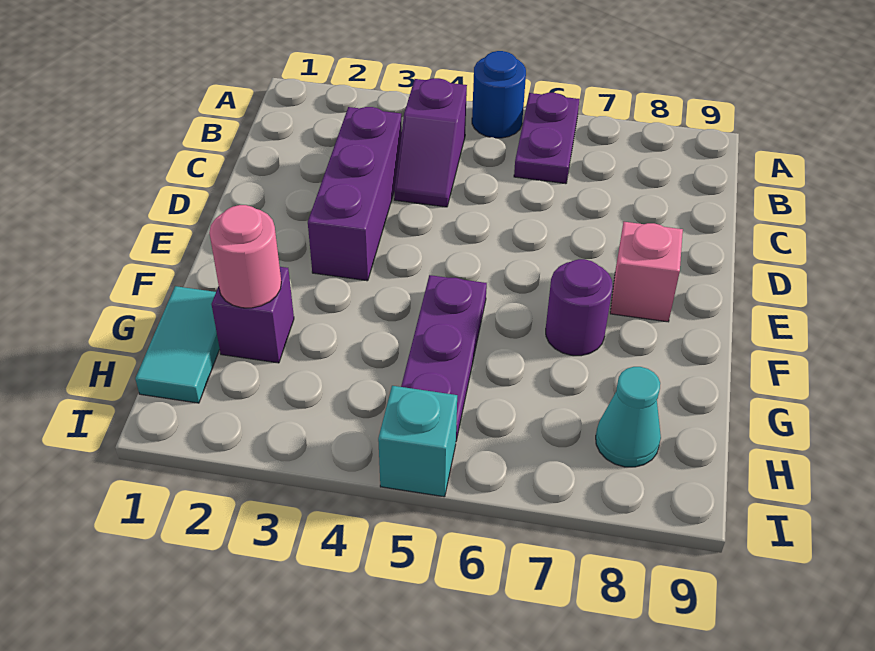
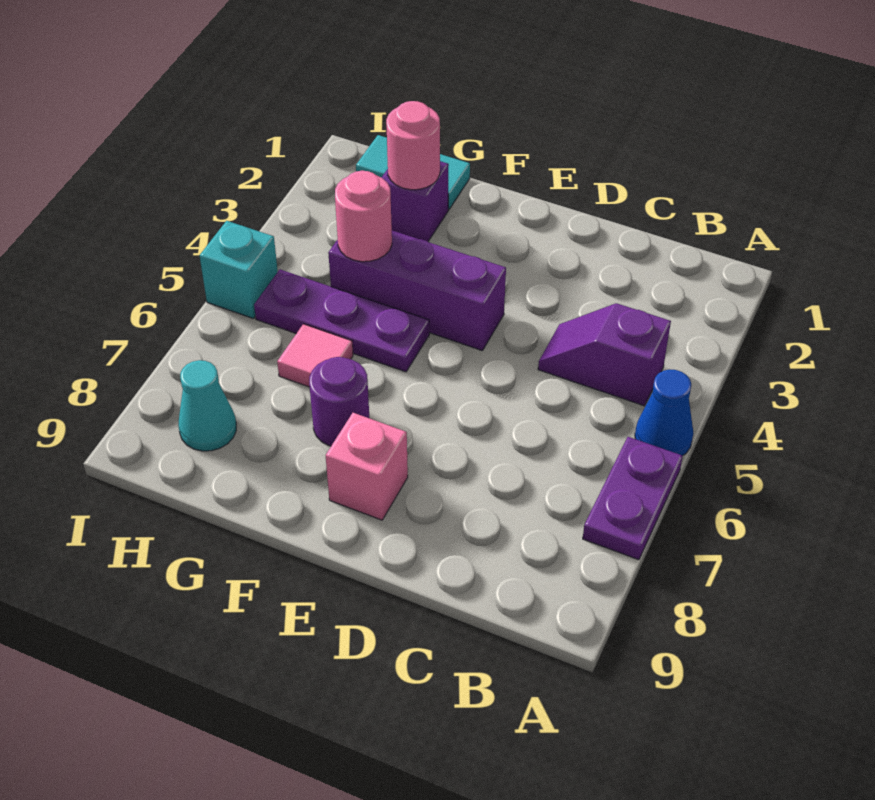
blue 1x1 round brick [472,51,526,138] -> blue 1x1 cone [635,370,693,456]
purple 1x2 plate [514,93,580,184] -> purple 1x2 plate turned to [583,437,683,560]
purple 1x3 brick [308,107,402,281] -> purple 1x3 brick moved to [328,231,506,351]
none -> pink 1x1 round brick [335,171,392,262]
none -> pink 1x1 tile [277,324,353,387]

